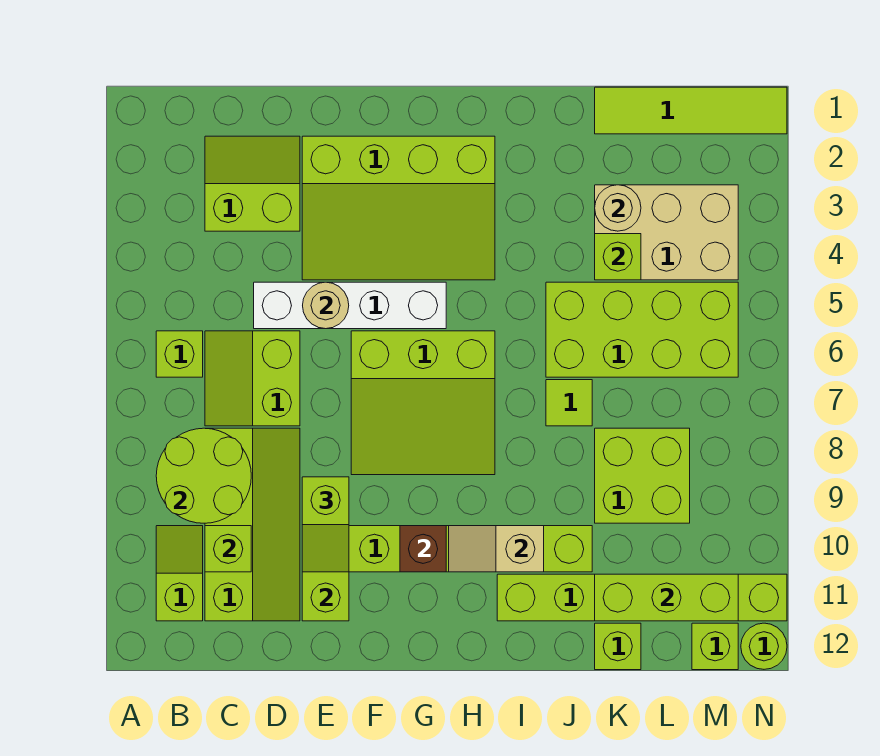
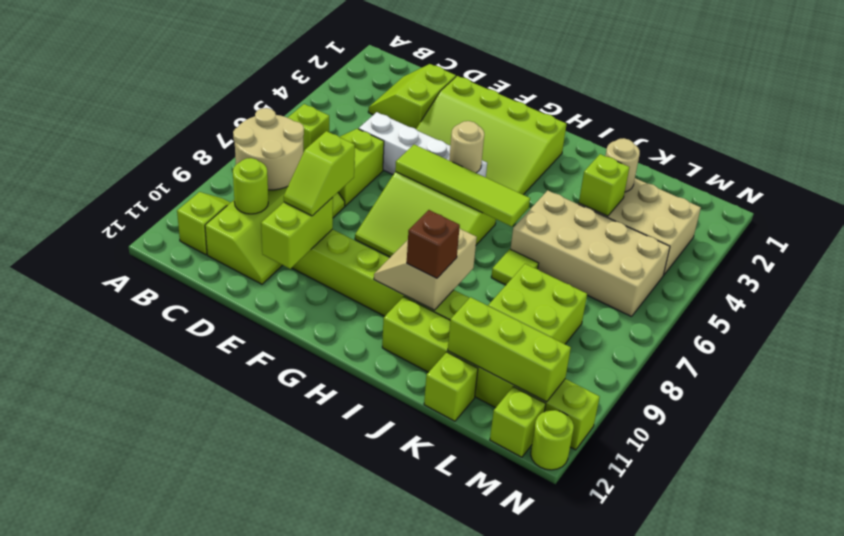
lime 2x2 round brick [156,428,251,523] -> tan 2x2 round brick [233,108,304,190]
lime 2x2 slope [205,136,300,231] -> lime 2x2 slope turned to [368,64,456,129]
lime 1x1 brick [205,526,251,572] -> lime 1x1 round brick [233,158,268,214]
tan 1x1 round brick [303,282,349,329] -> tan 1x1 round brick moved to [449,121,484,173]
brown 1x1 brick [400,526,446,572] -> brown 1x1 brick moved to [407,210,460,278]
tan 1x2 slope [449,526,544,572] -> tan 2x2 slope [374,228,477,310]
lime 2x4 brick [546,282,738,377] -> tan 2x4 brick [511,190,670,317]
lime 1x4 tile [595,87,787,134] -> lime 1x4 tile moved to [395,145,530,227]

